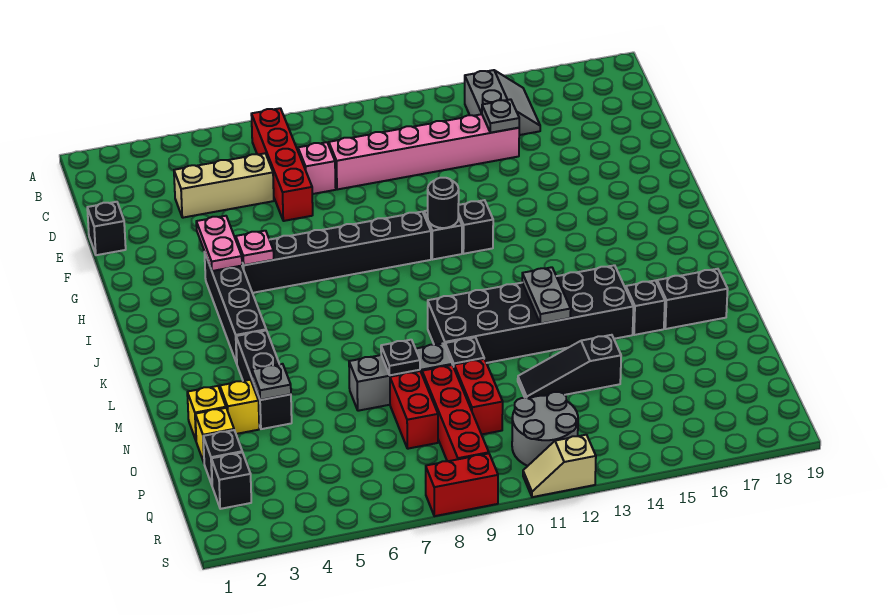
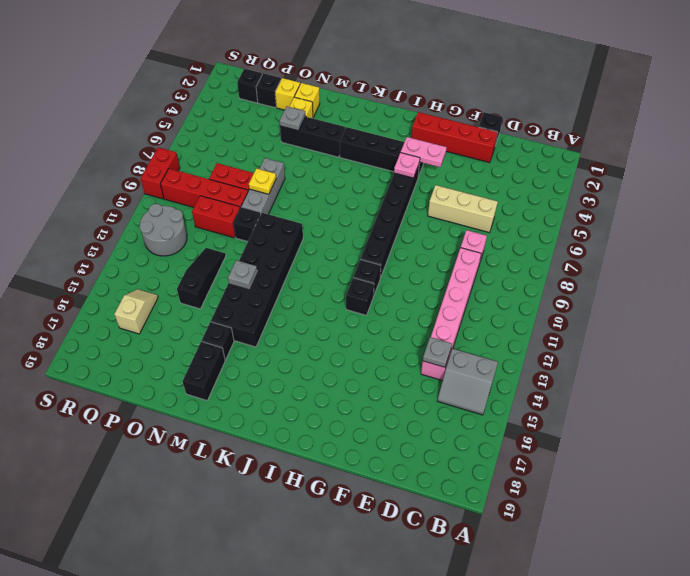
red 1x4 brick [251,108,313,221] -> red 1x4 brick moved to [411,112,498,163]
tan 1x3 brick [174,153,274,218] -> tan 1x3 brick turned to [428,185,498,232]
black 1x1 round brick [428,178,459,228] -> none
grey 1x2 plate [522,267,571,324] -> grey 1x1 plate [228,260,257,288]
black 1x1 plate [381,340,420,375] -> yellow 1x1 plate [249,168,276,194]
tan 1x2 slope [523,435,596,497] -> tan 1x2 slope moved to [114,289,158,334]

